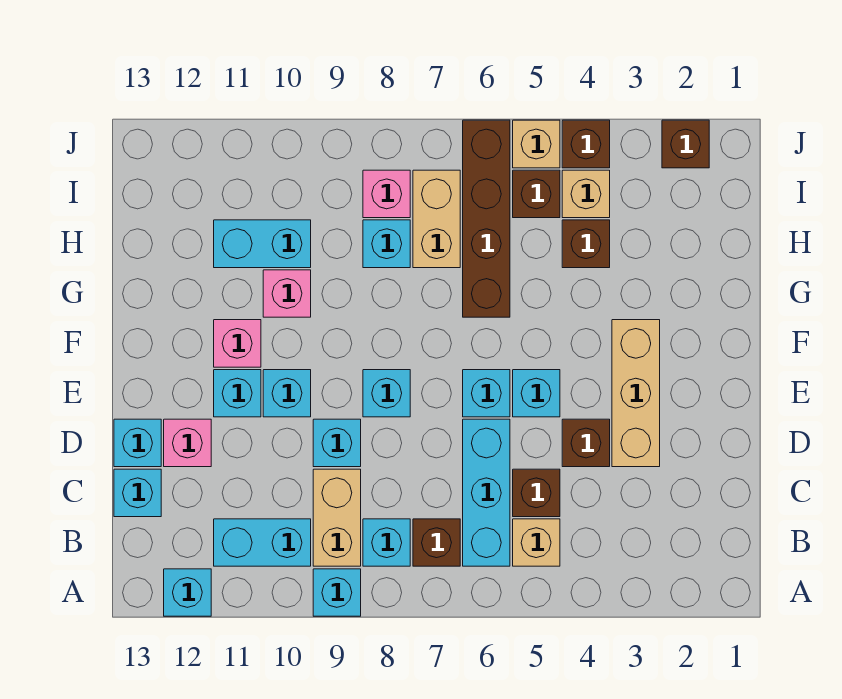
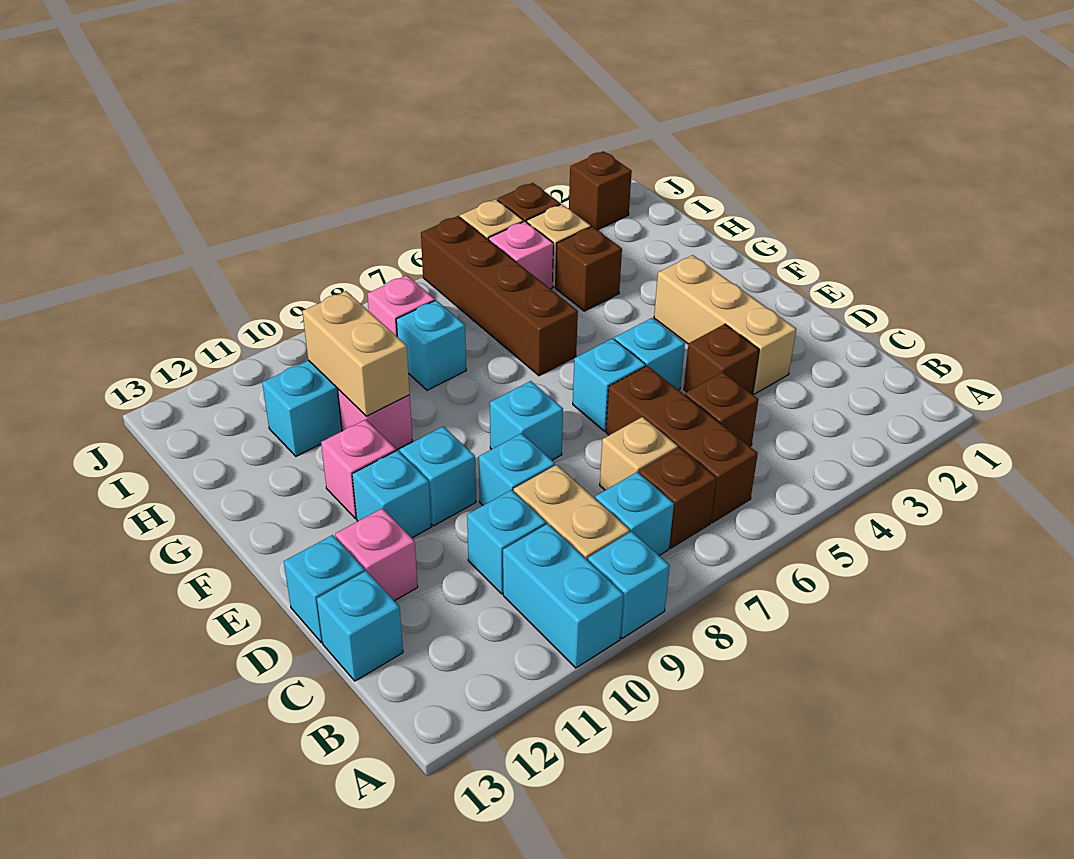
cyan 1x1 brick [164,569,211,616] -> cyan 1x1 brick moved to [467,490,546,594]
tan 1x1 brick [513,519,560,566] -> tan 1x1 brick moved to [600,417,678,490]
cyan 1x3 brick [463,419,510,566] -> brown 1x3 brick [606,366,758,523]
cyan 1x2 brick [214,519,311,566] -> cyan 1x2 brick turned to [503,524,624,668]
tan 1x2 brick [413,170,460,268] -> tan 1x2 brick moved to [302,291,410,416]
brown 1x1 brick [513,170,560,218] -> pink 1x1 brick [489,221,553,289]

